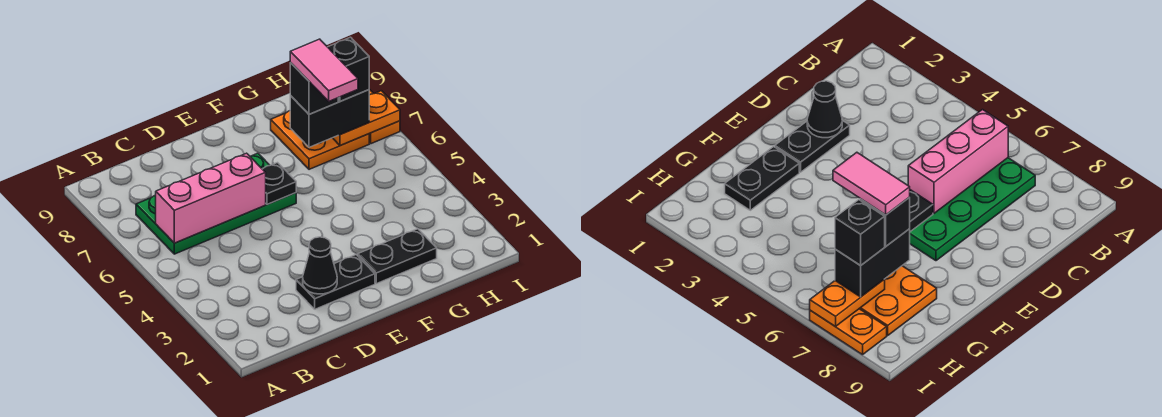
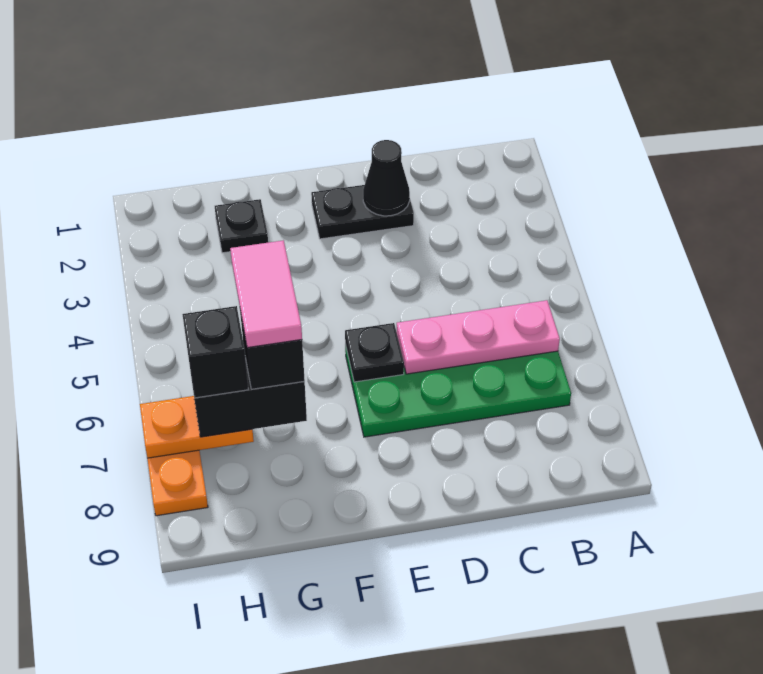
pink 1x3 brick [156,153,266,243] -> pink 1x3 plate [397,300,560,374]
black 1x2 plate [358,229,437,284] -> black 1x1 plate [215,199,268,253]
orange 2x2 plate [271,111,369,169] -> none

